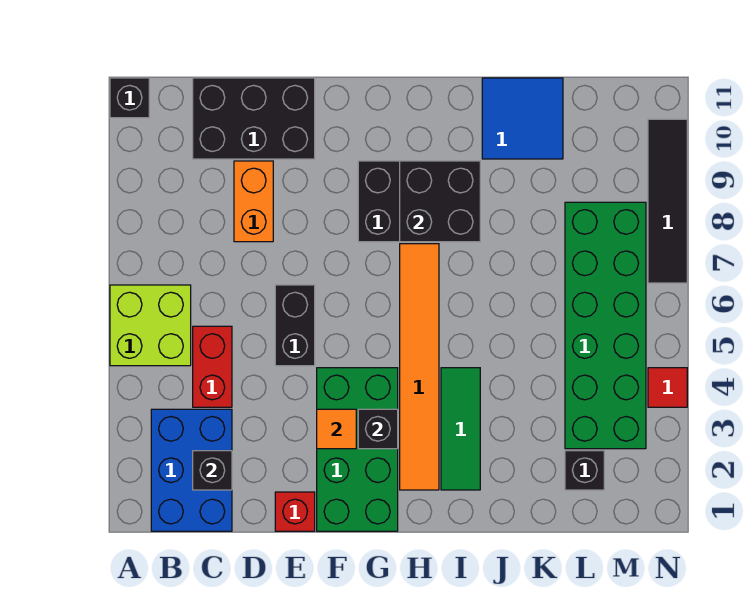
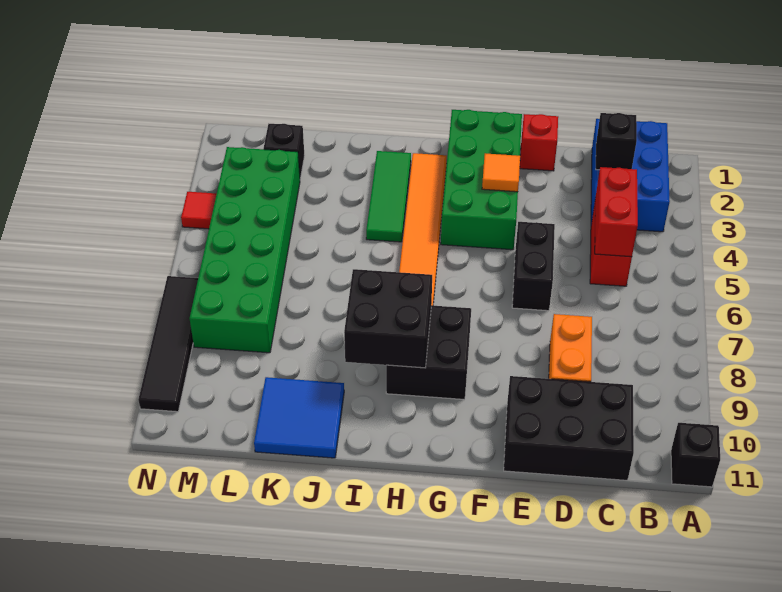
lime 2x2 brick [110,285,191,366] -> none
none -> red 1x2 brick [595,167,638,257]
black 1x1 brick [358,409,398,449] -> none

